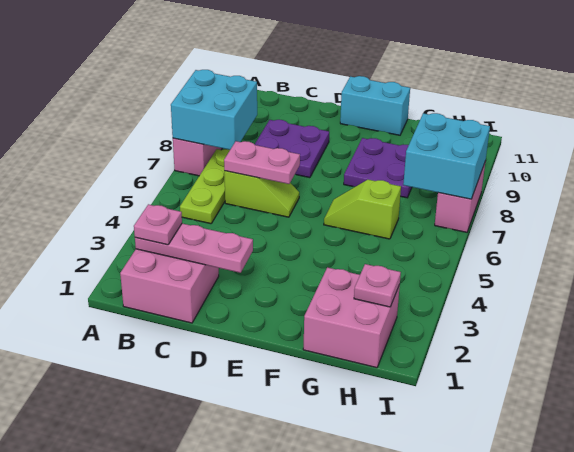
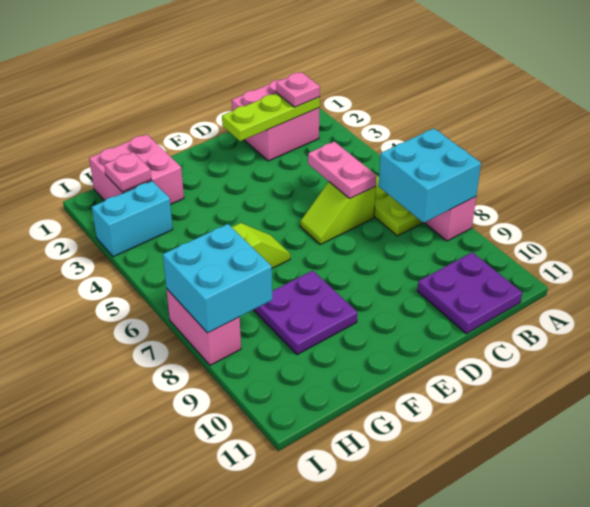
pink 1x3 plate [135,224,253,273] -> lime 1x3 plate [222,93,320,141]
pink 1x2 plate [224,141,300,184] -> pink 1x2 plate turned to [308,142,377,198]
purple 2x2 plate [254,120,329,178] -> purple 2x2 plate moved to [417,252,522,334]
cyan 1x2 brick [340,76,410,135] -> cyan 1x2 brick moved to [92,181,173,257]

